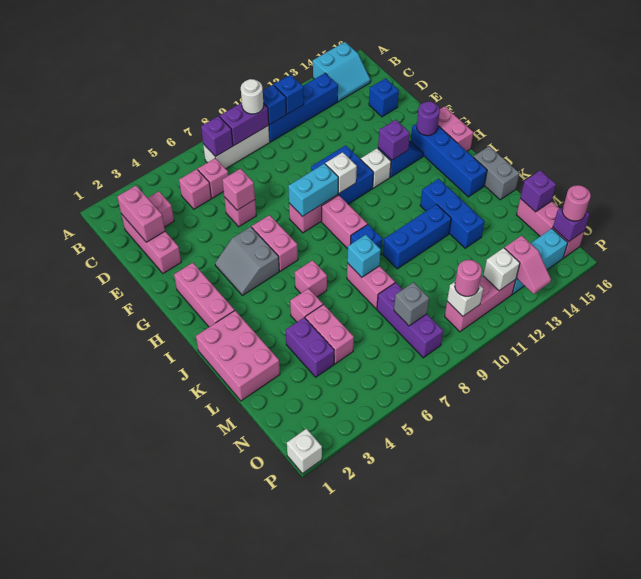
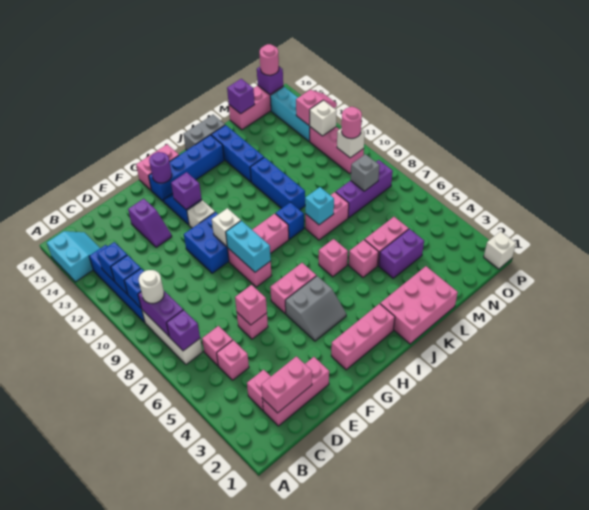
blue 1x1 brick [369,78,399,117] -> blue 1x1 brick moved to [97,242,127,281]
none -> purple 1x2 slope [128,199,172,248]
blue 1x3 brick [420,179,484,248] -> blue 1x3 brick turned to [211,125,264,182]

